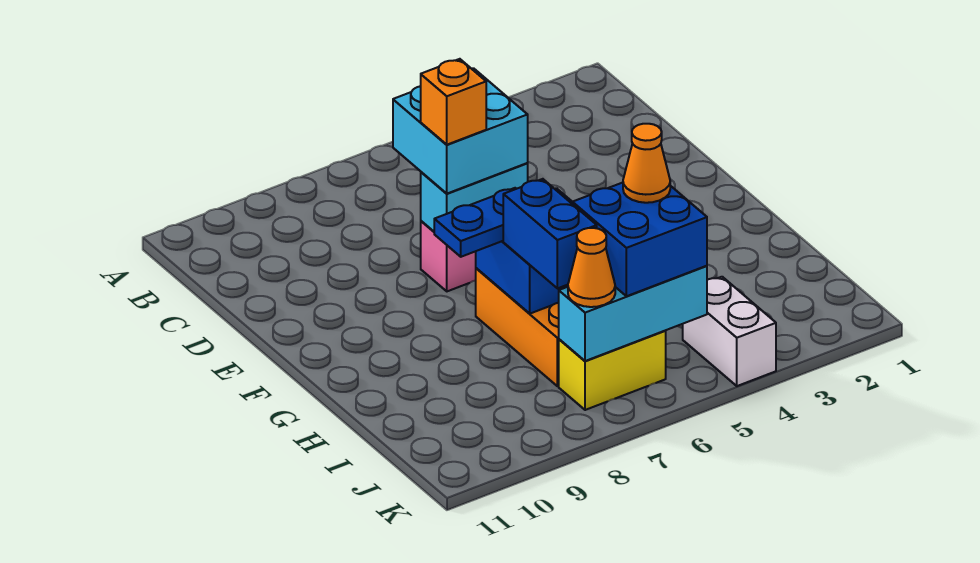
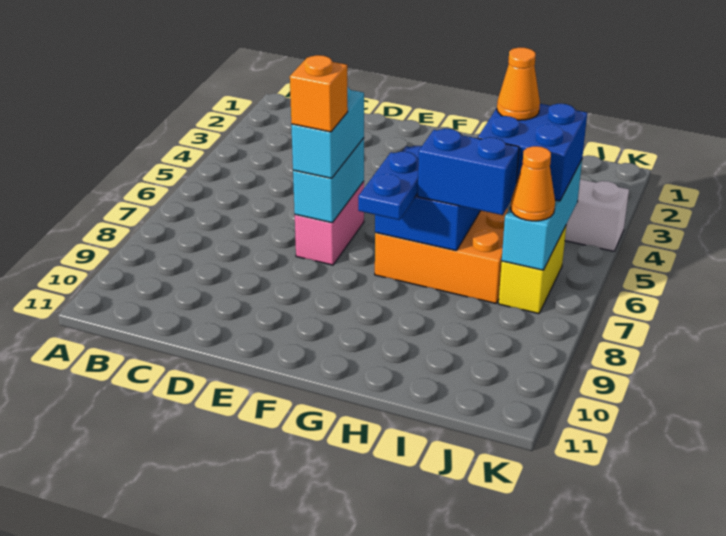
cyan 2x2 brick [393,68,528,194] -> cyan 1x2 brick [291,86,364,178]

